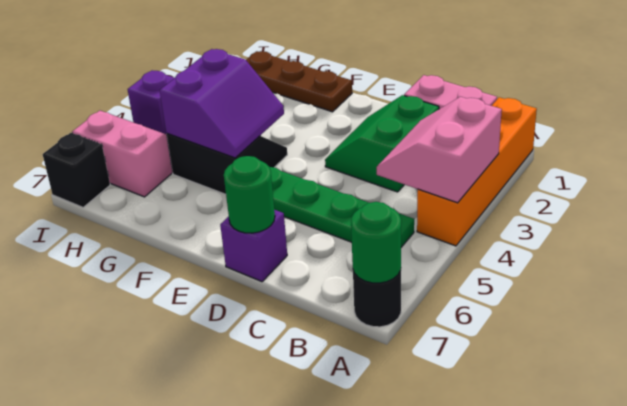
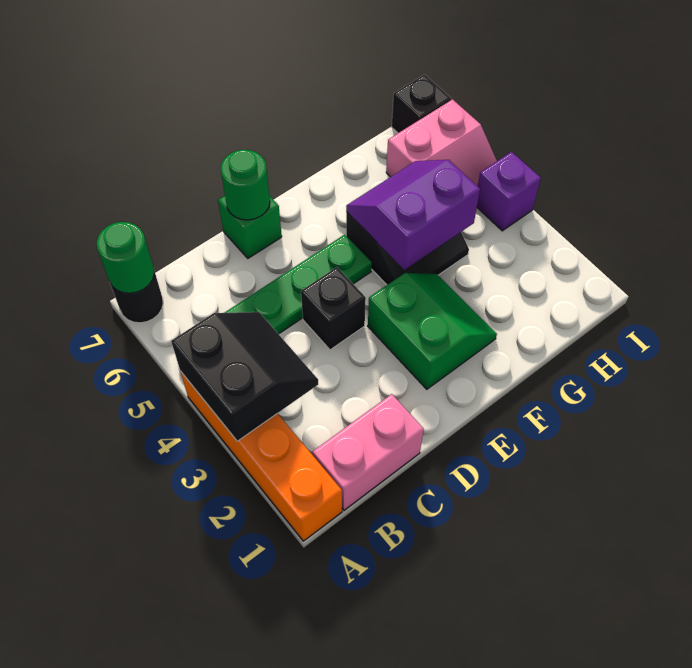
pink 2x2 slope [377,97,502,203] -> black 2x2 slope [171,312,318,441]
green 2x2 slope [325,95,439,192] -> green 2x2 slope moved to [368,273,497,389]
none -> black 1x1 brick [301,267,366,350]
purple 1x1 brick [220,210,287,282] -> green 1x1 brick [218,196,282,258]
brown 1x3 plate [246,51,352,112] -> none
purple 2x2 slope [160,49,284,158] -> purple 2x2 slope turned to [346,160,480,270]

